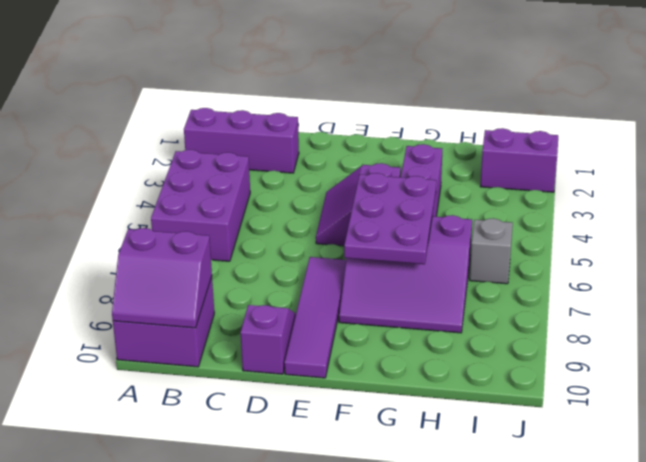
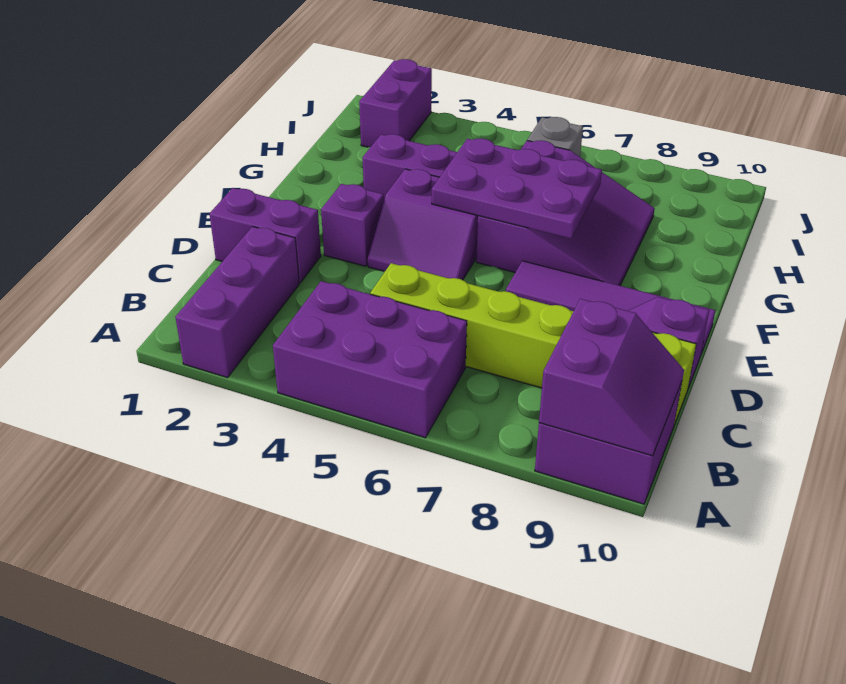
none -> lime 1x6 brick [370,263,696,425]
none -> purple 1x2 brick [210,188,321,283]
none -> purple 1x1 brick [321,184,384,266]

